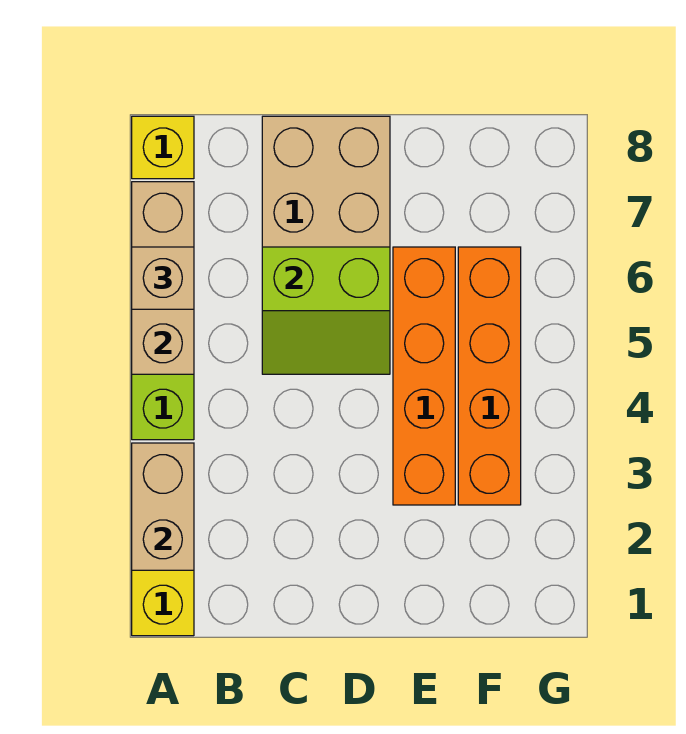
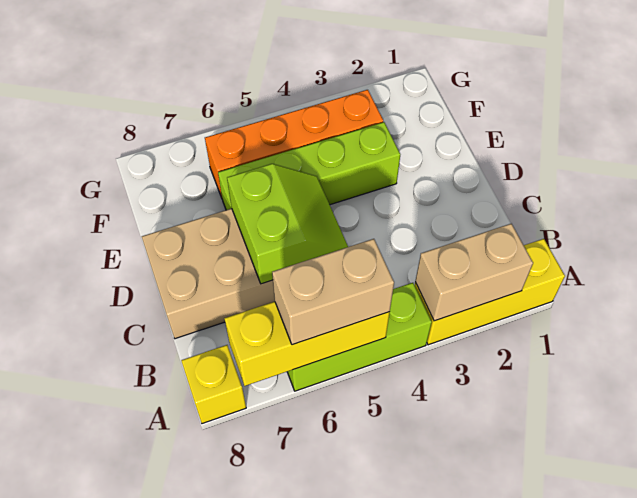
tan 1x3 brick [132,182,194,374] -> yellow 1x3 brick [224,302,390,386]
tan 1x1 brick [132,247,194,309] -> tan 1x2 brick [272,239,394,345]
orange 1x4 brick [393,247,455,505] -> lime 1x4 brick [218,122,400,210]

